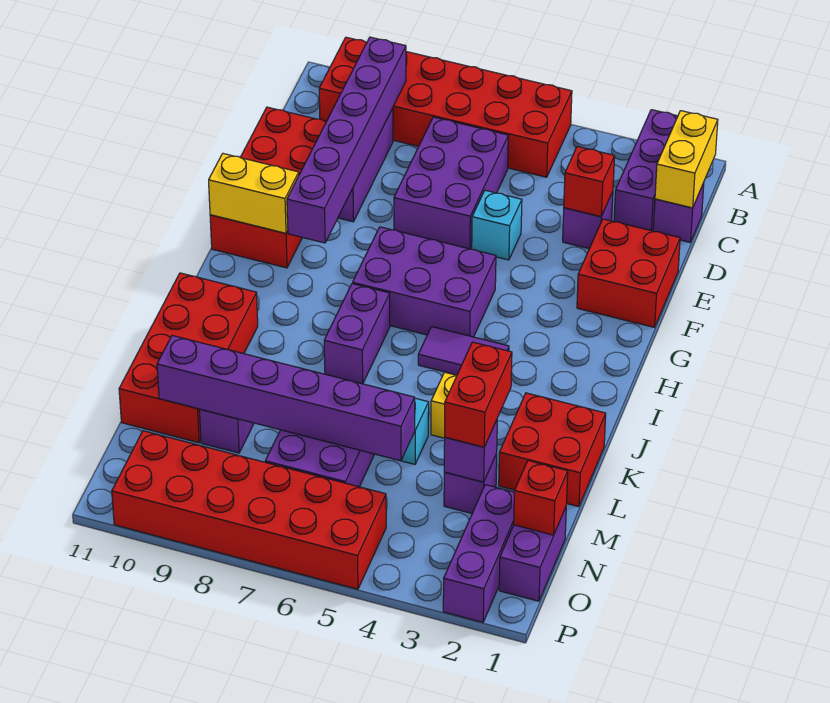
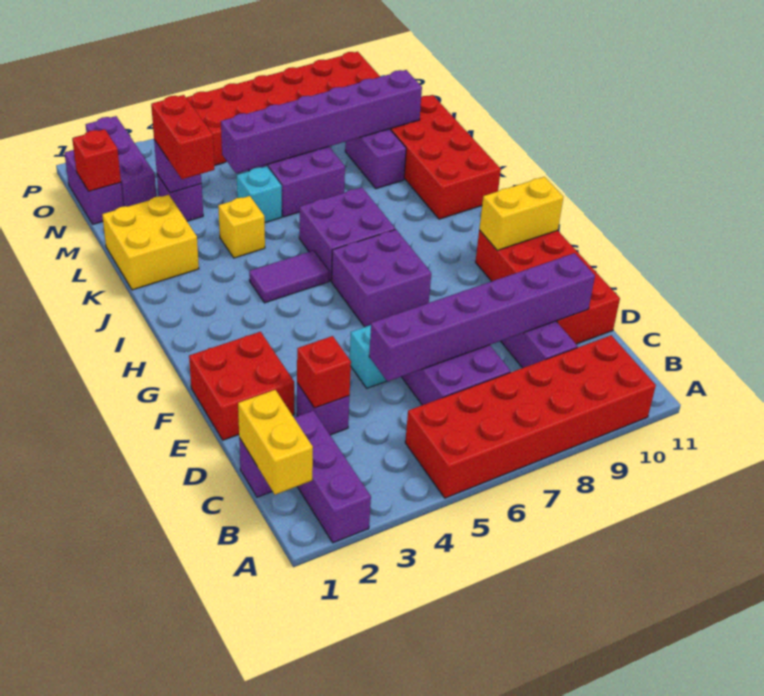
purple 1x6 brick [287,37,406,243] -> purple 1x6 brick turned to [369,253,595,382]
purple 2x3 brick [353,227,496,337] -> purple 2x2 brick [332,230,431,327]
purple 1x2 brick [324,284,390,384] -> purple 2x2 brick [299,187,395,281]
red 2x2 brick [499,393,606,507] -> yellow 2x2 brick [102,195,199,290]

